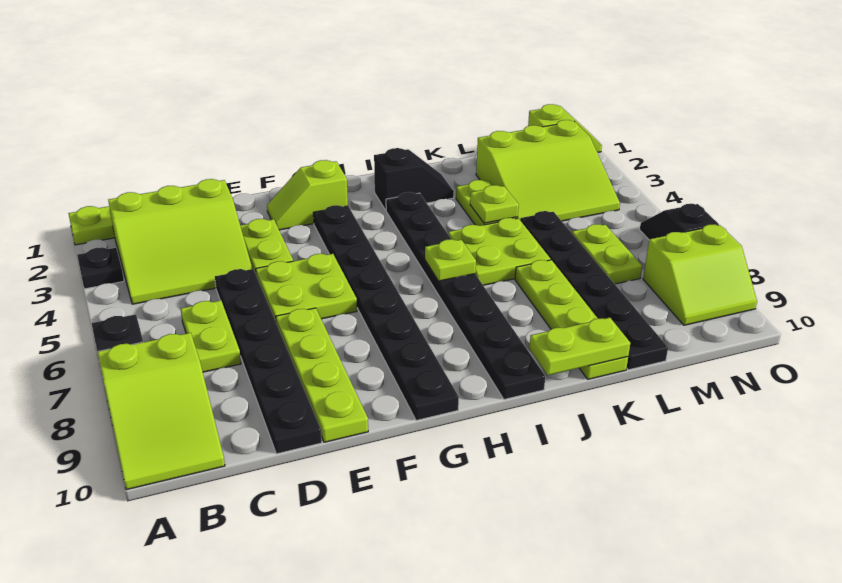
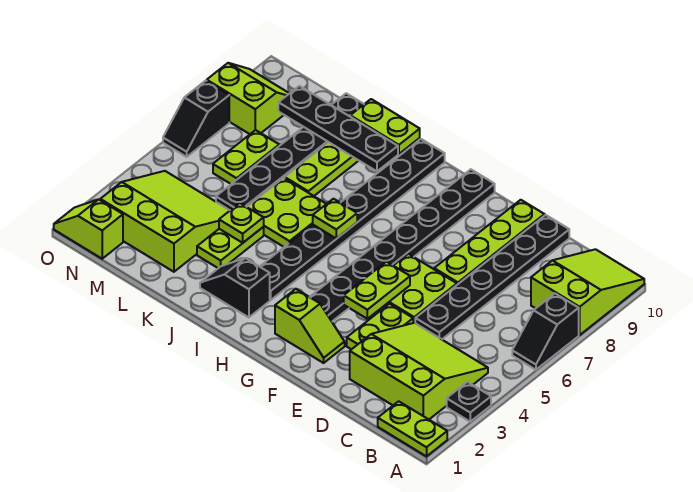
lime 1x2 plate [181,300,241,372] -> lime 1x2 plate moved to [344,262,410,319]
none -> black 1x4 plate [278,86,398,171]

